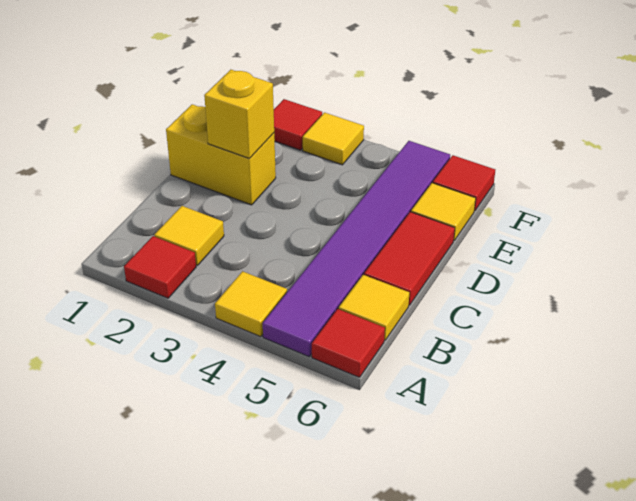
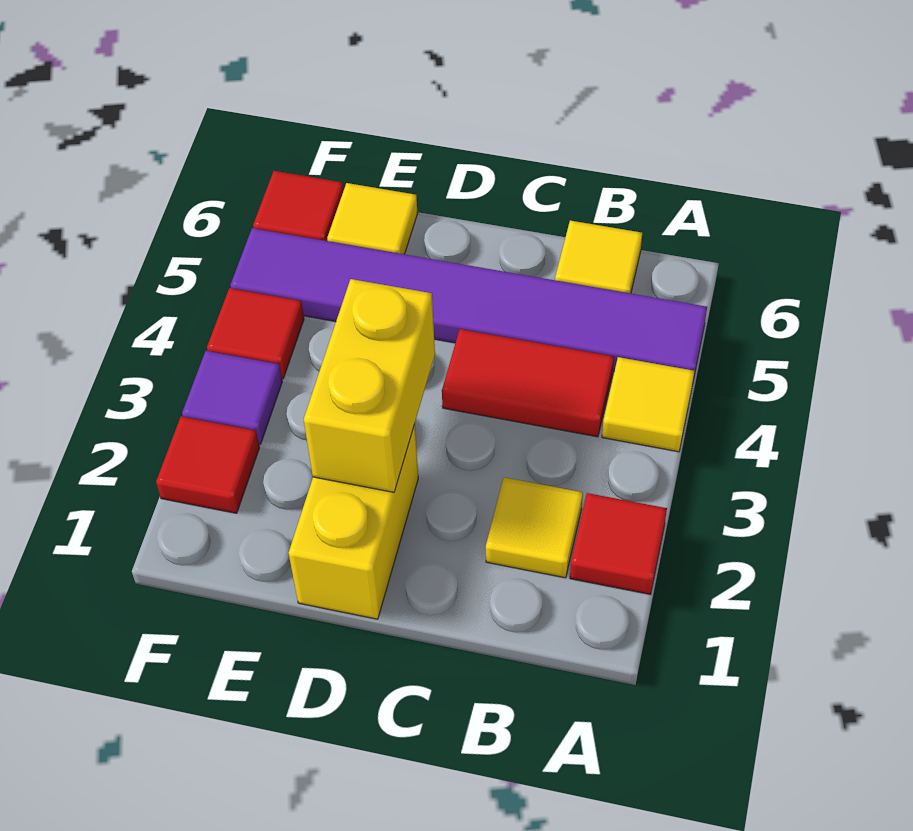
red 1x1 tile [312,309,385,377] -> red 1x1 tile moved to [207,288,304,379]
red 1x2 tile [364,212,455,305] -> red 1x2 tile moved to [442,329,614,437]
yellow 1x1 brick [204,70,274,159] -> yellow 1x2 brick [304,279,435,492]
yellow 1x1 tile [303,113,364,165] -> purple 1x1 tile [182,351,282,444]

